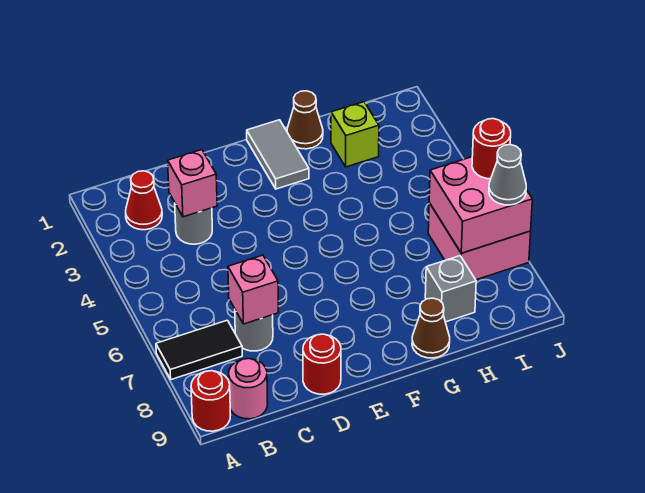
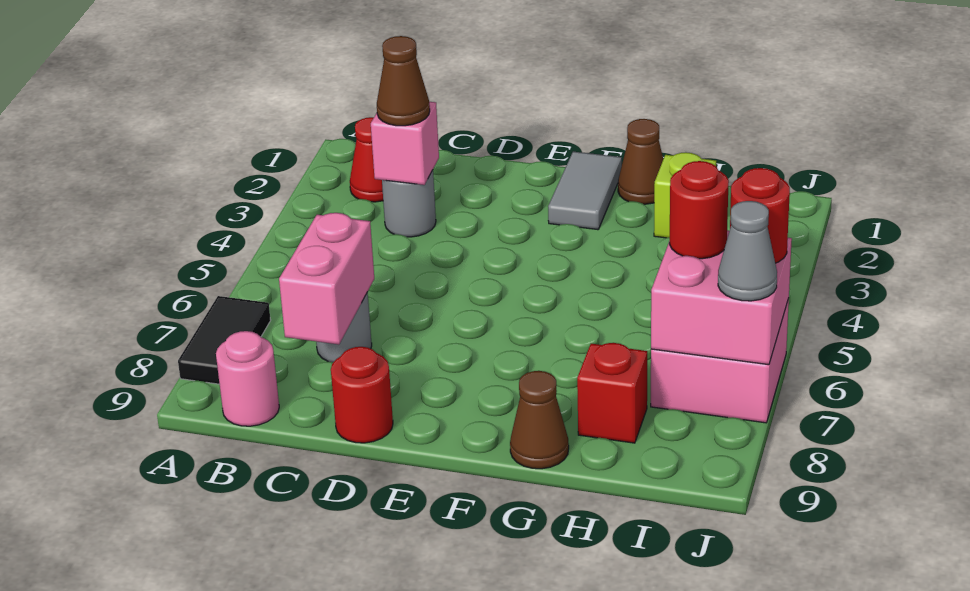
black 1x2 tile [156,320,242,380] -> black 1x2 tile turned to [178,296,271,384]
red 1x1 round brick [191,371,230,431] -> red 1x1 round brick moved to [670,161,729,259]
none -> brown 1x1 cone [377,36,430,126]
pink 1x1 brick [228,255,278,324] -> pink 1x2 brick [279,213,374,345]
grey 1x1 brick [425,256,476,322] -> red 1x1 brick [577,343,647,443]

